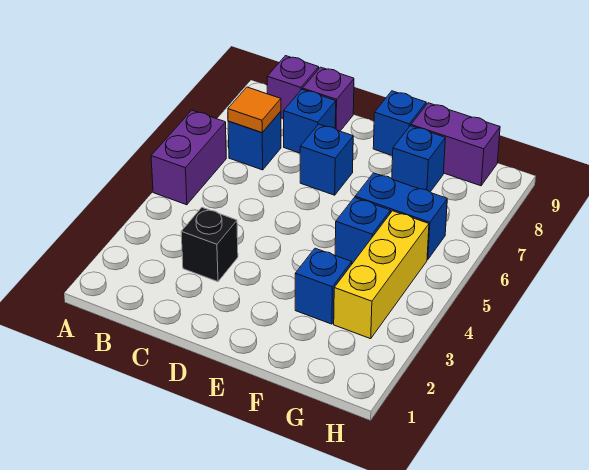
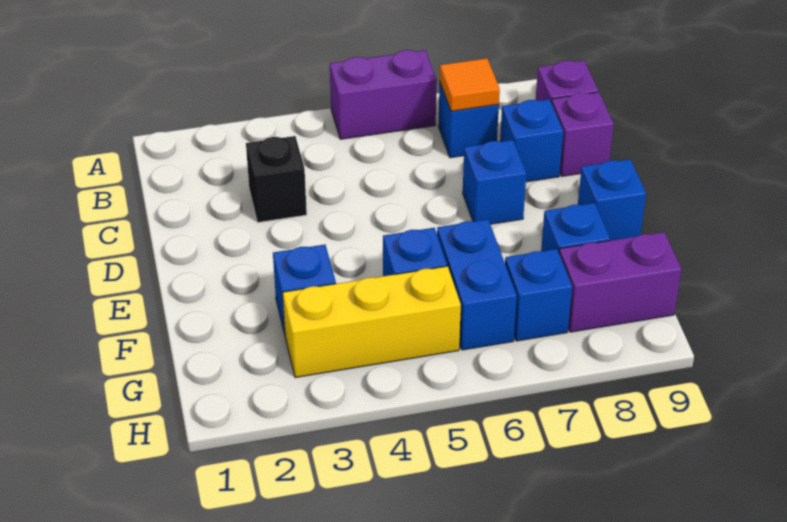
purple 1x2 brick [411,103,500,186] -> purple 1x2 brick turned to [559,232,682,332]
none -> blue 1x1 brick [505,249,572,341]

